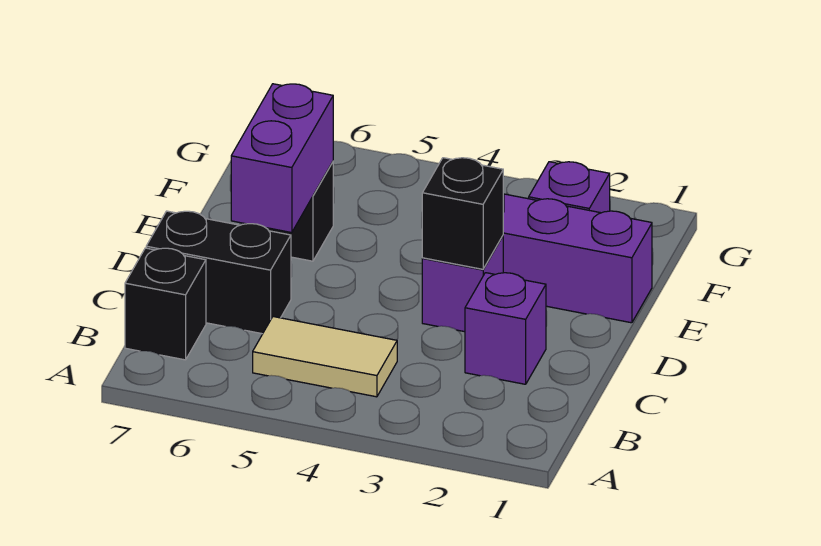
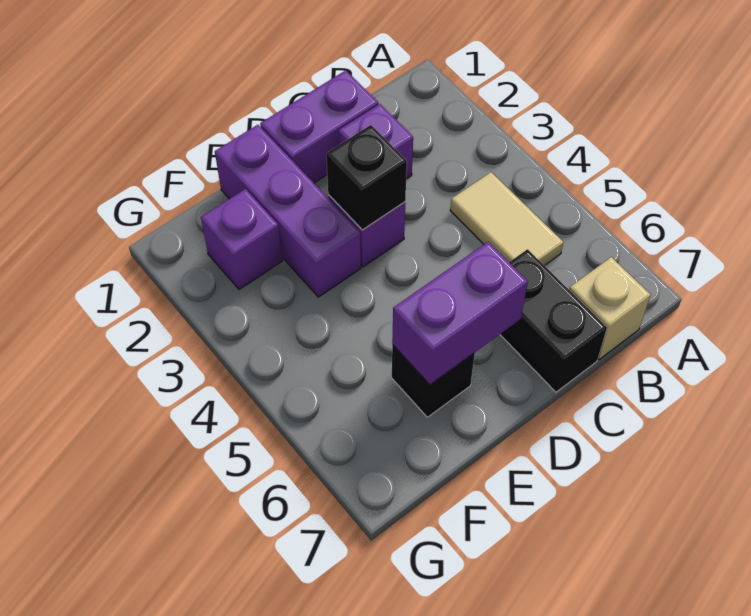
black 1x1 brick [125,248,206,360] -> tan 1x1 brick [569,257,651,360]
none -> purple 1x2 brick [260,70,378,183]

